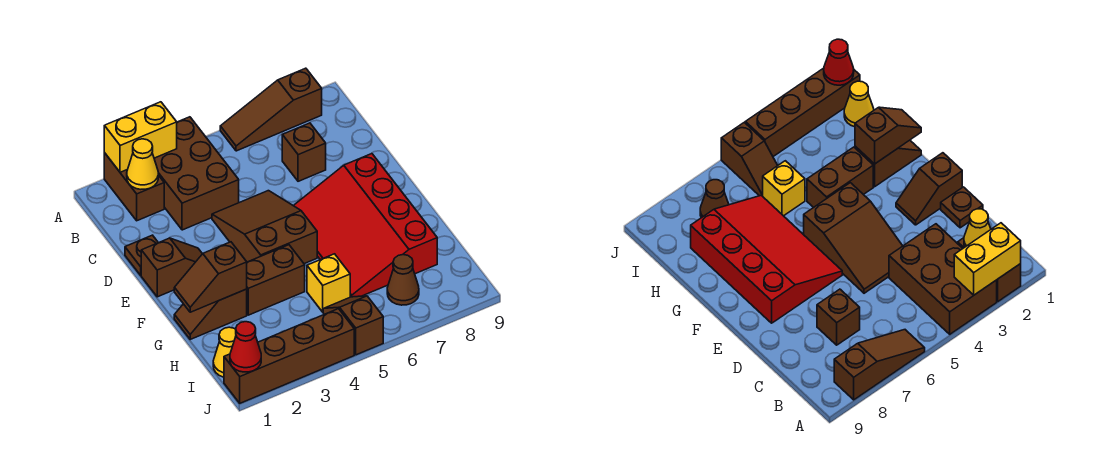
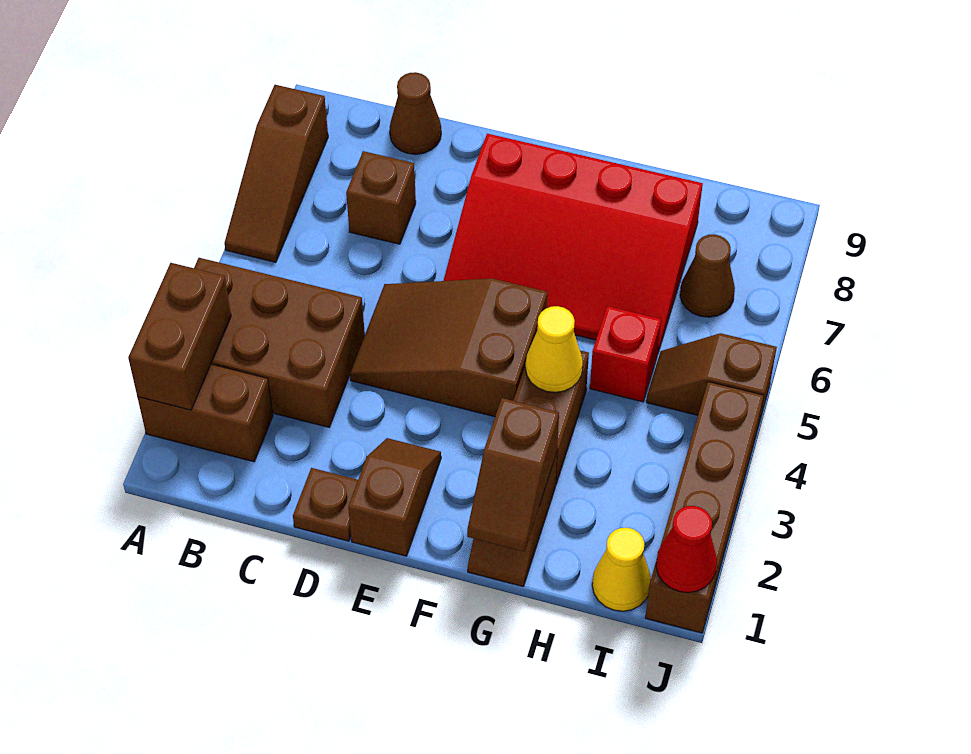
yellow 1x2 brick [104,102,177,172] -> brown 1x2 brick [128,263,231,410]
yellow 1x1 cone [127,139,158,189] -> yellow 1x1 cone moved to [526,306,583,392]
none -> brown 1x1 cone [390,72,441,154]
yellow 1x1 brick [307,254,350,312] -> red 1x1 brick [590,306,661,402]

